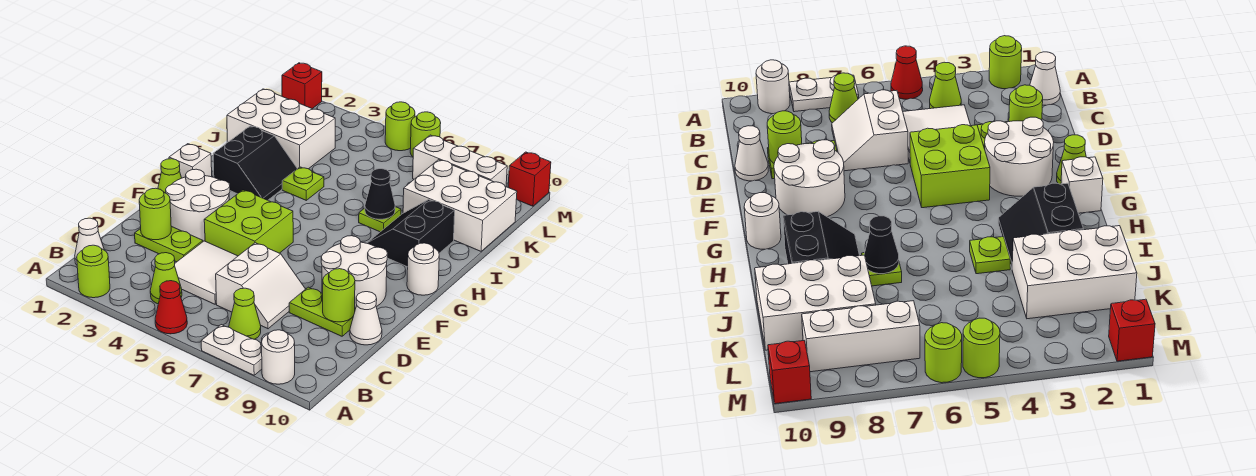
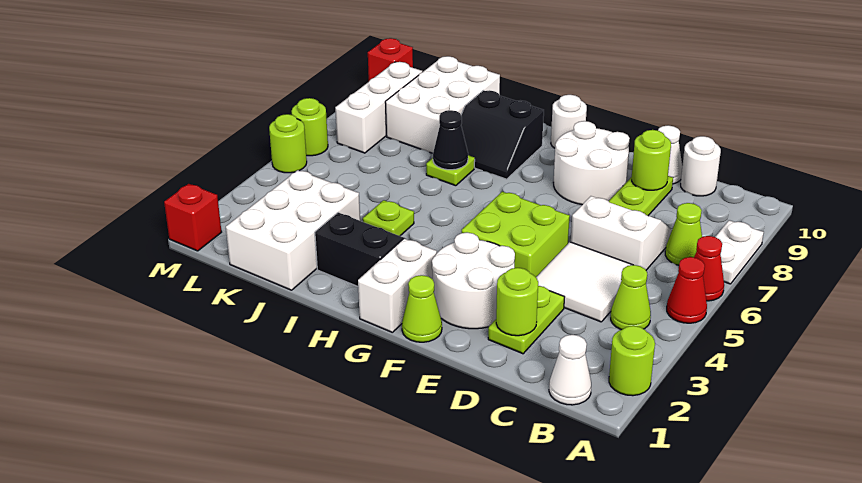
none -> red 1x1 cone [694,236,724,301]
white 1x1 round brick [262,330,295,384] -> white 1x1 round brick moved to [681,136,721,196]
white 1x1 brick [169,144,212,178] -> white 1x2 brick [358,238,437,333]

